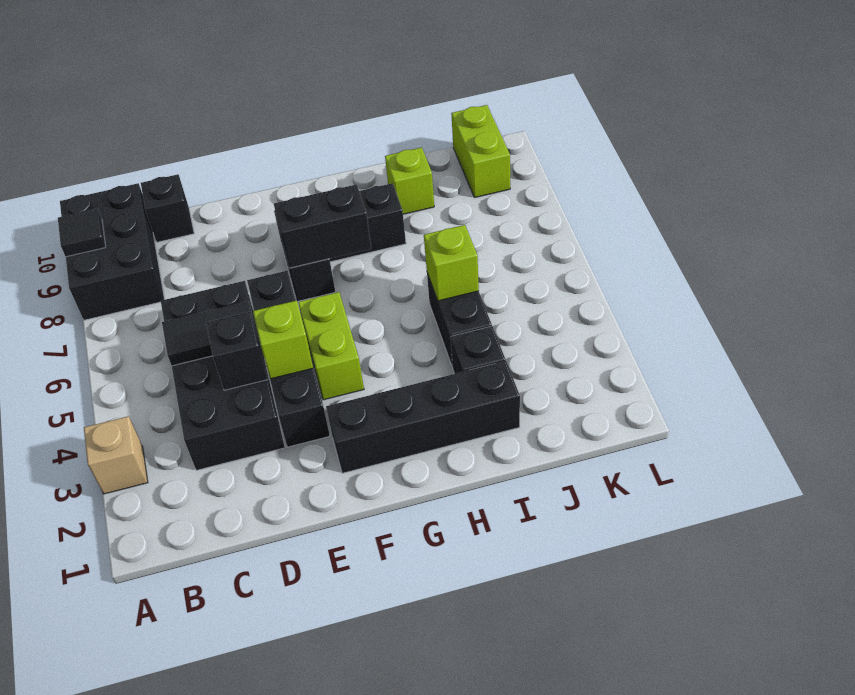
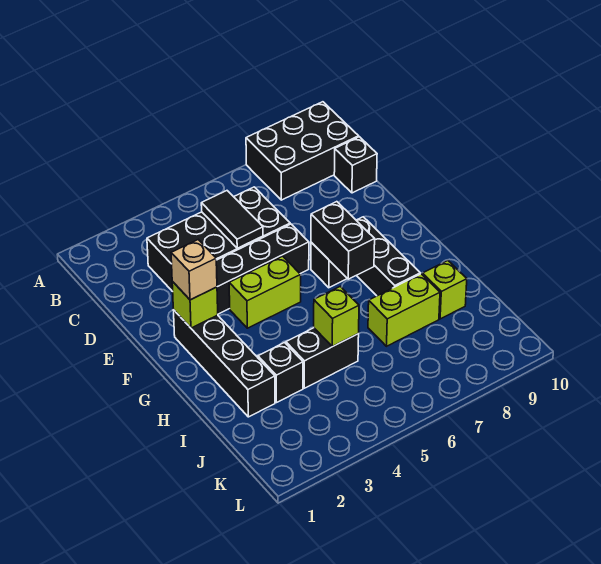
tan 1x1 brick [84,416,148,494] -> tan 1x1 brick moved to [171,240,217,300]
black 1x1 tile [58,209,106,257] -> none
black 1x1 brick [206,312,268,390] -> none
lime 1x1 brick [253,300,313,379] -> lime 1x1 brick moved to [172,281,218,328]
lime 1x2 brick [451,105,510,198] -> lime 1x2 brick moved to [368,274,440,346]

